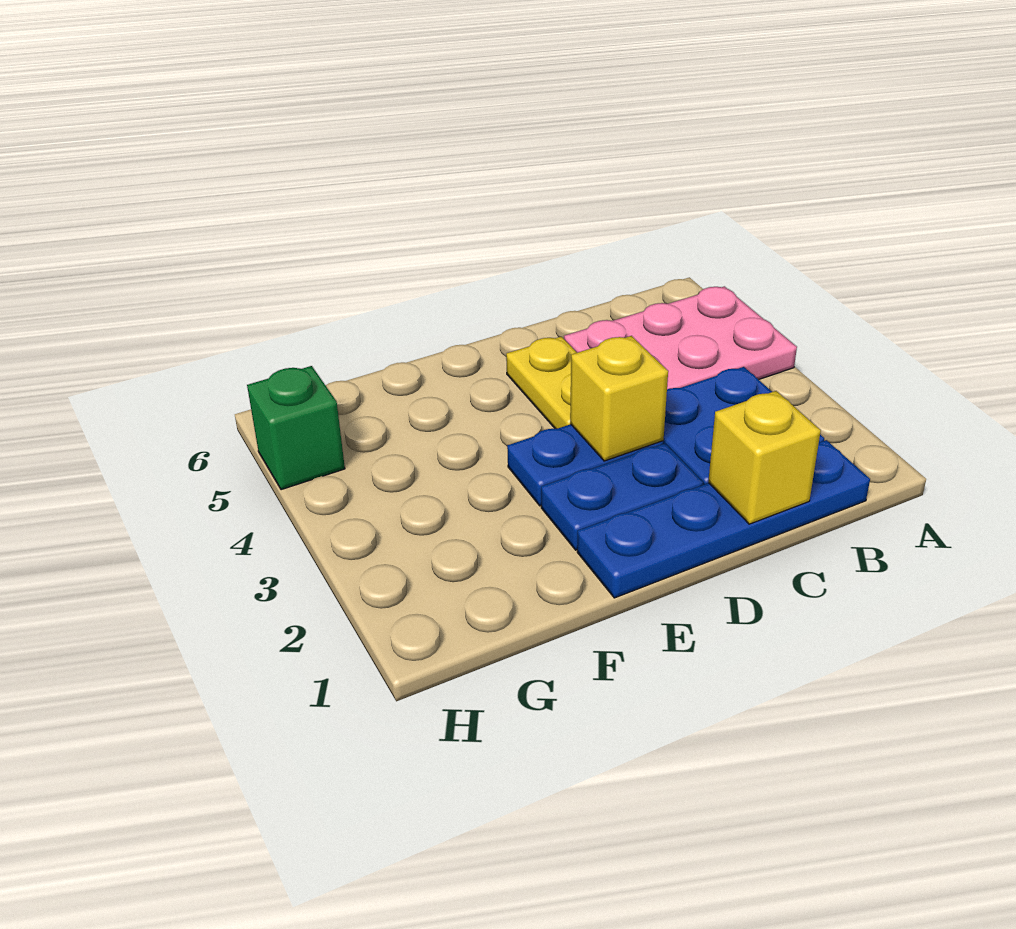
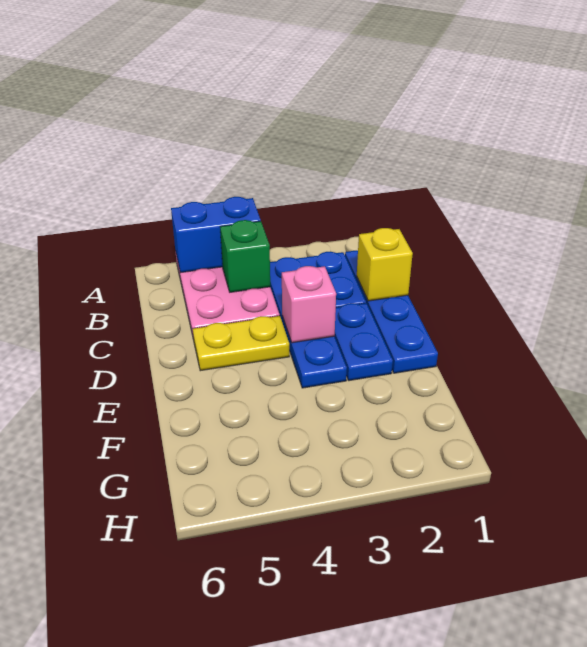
none -> blue 1x2 brick [171,197,261,273]
yellow 1x1 brick [570,336,668,461] -> pink 1x1 brick [282,266,336,343]
green 1x1 brick [247,366,345,490] -> green 1x1 brick moved to [220,220,270,292]

